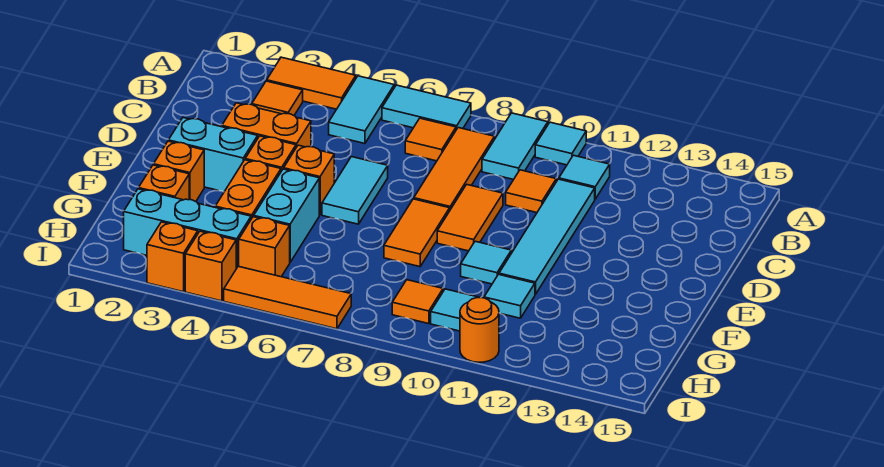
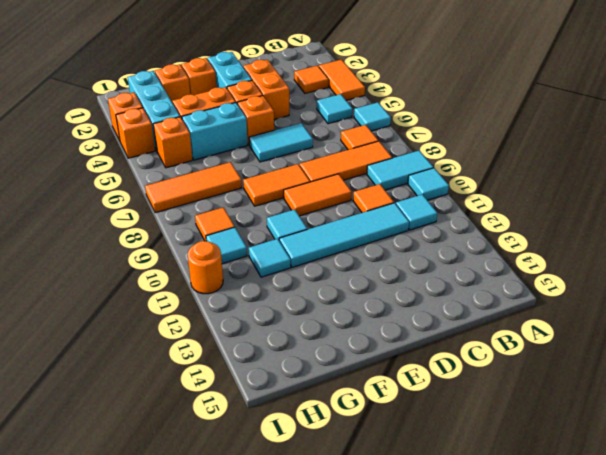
cyan 1x2 tile [329,76,394,144] -> cyan 1x1 tile [317,94,352,124]
cyan 1x2 tile [382,85,471,130] -> cyan 1x1 tile [354,102,391,131]
orange 1x3 tile [224,266,351,329] -> orange 1x3 tile turned to [145,162,242,213]

